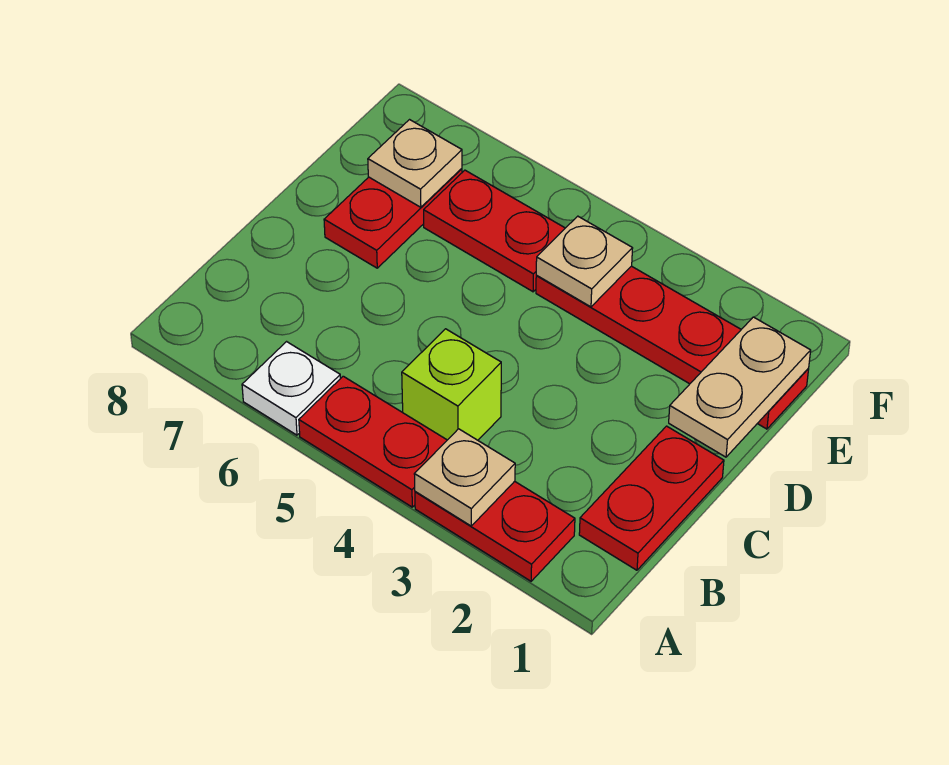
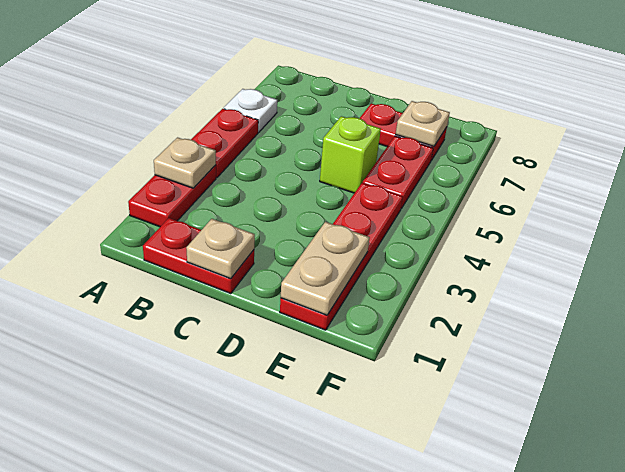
lime 1x1 brick [402,329,501,440] -> lime 1x1 brick moved to [320,116,381,193]
tan 1x2 plate [669,317,811,457] -> tan 1x2 plate turned to [281,222,370,315]
tan 1x1 plate [536,216,633,307] -> tan 1x1 plate moved to [186,219,255,279]

